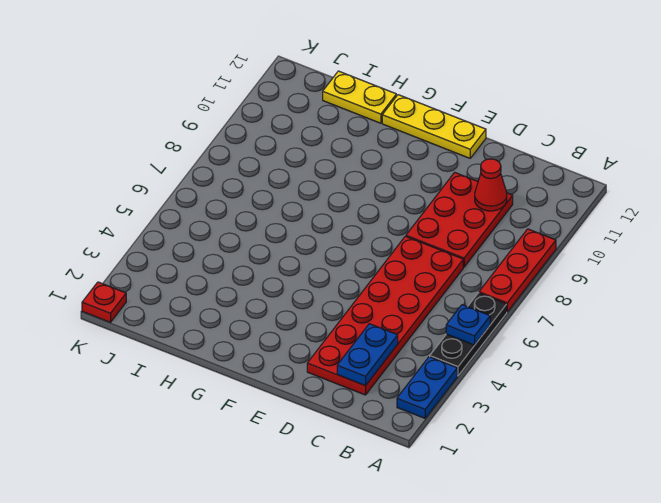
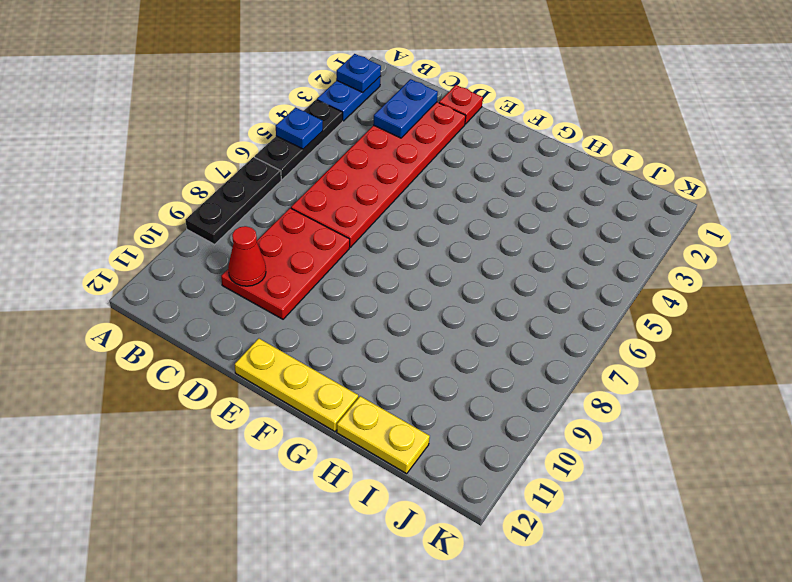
none -> blue 1x1 plate [336,54,381,93]
red 1x3 plate [479,229,556,312] -> black 1x3 plate [186,157,281,244]
red 1x1 plate [82,282,126,322] -> red 1x1 plate moved to [439,85,483,124]

